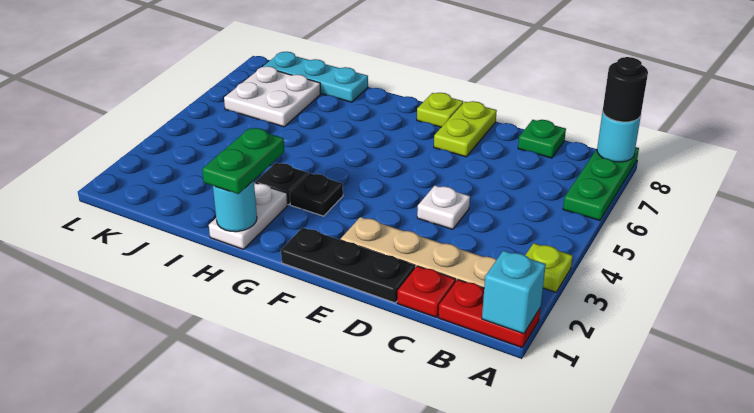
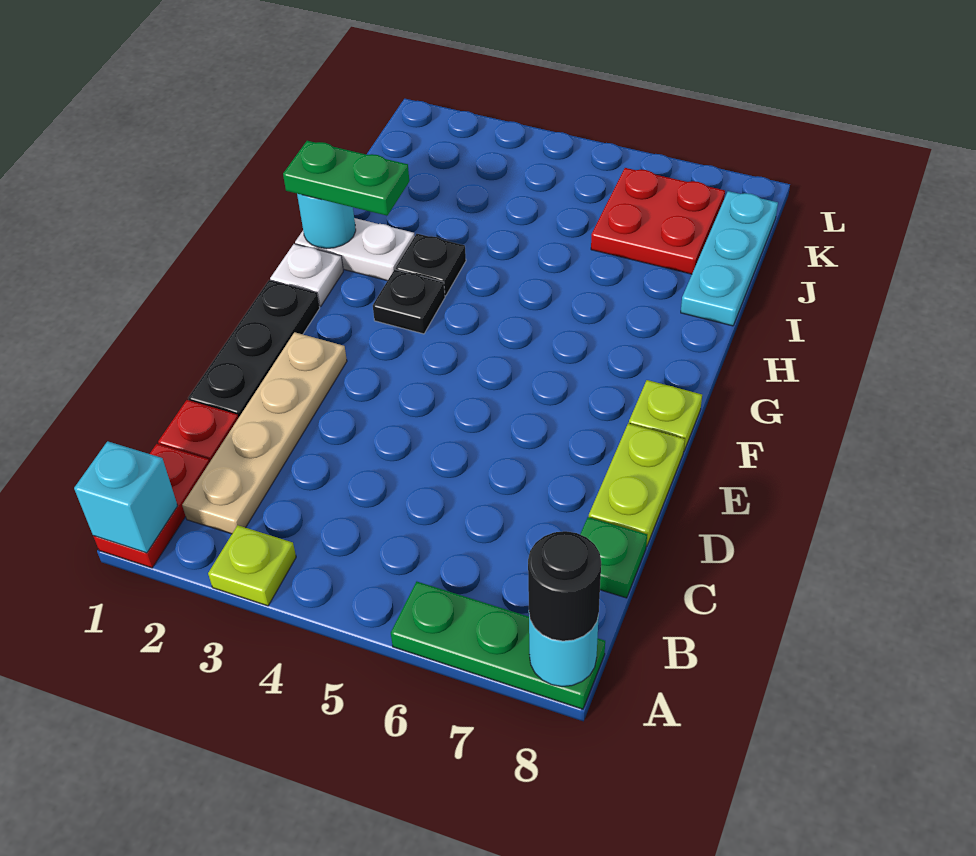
white 1x1 plate [417,186,470,229] -> white 1x1 plate moved to [270,244,343,306]
lime 1x2 plate [434,101,497,157] -> lime 1x2 plate turned to [589,423,685,547]
white 2x2 plate [224,66,321,127] -> red 2x2 plate [591,168,725,274]

